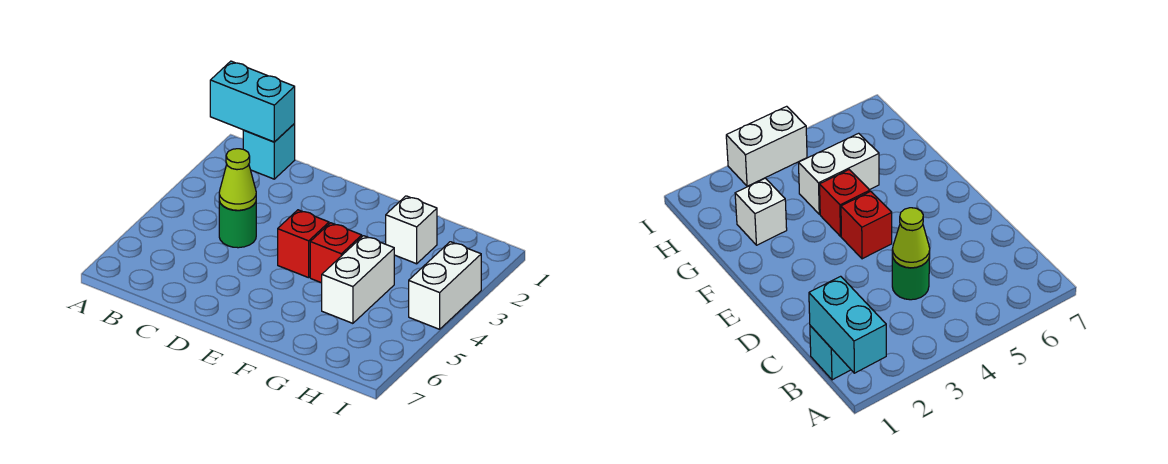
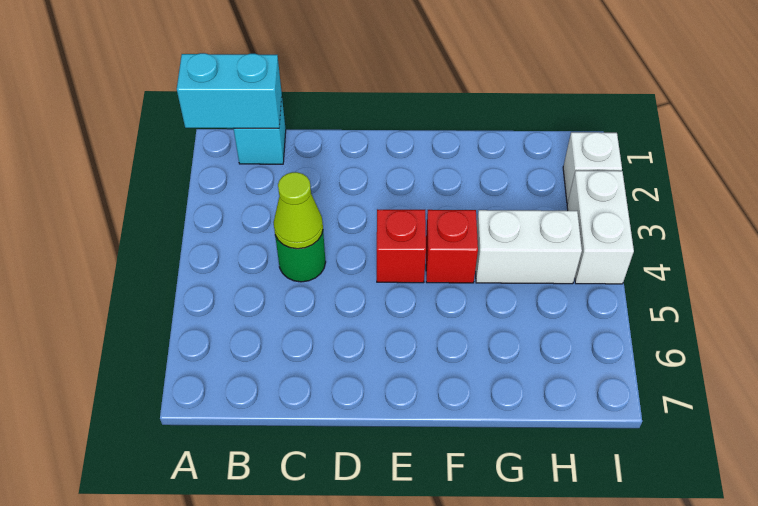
white 1x1 brick [386,196,437,264] -> white 1x1 brick moved to [563,132,622,203]
white 1x2 brick [322,236,394,323] -> white 1x2 brick turned to [475,210,582,284]

